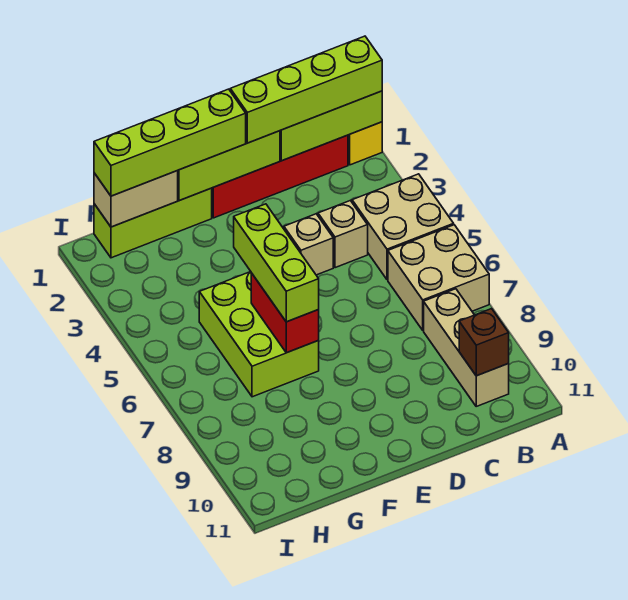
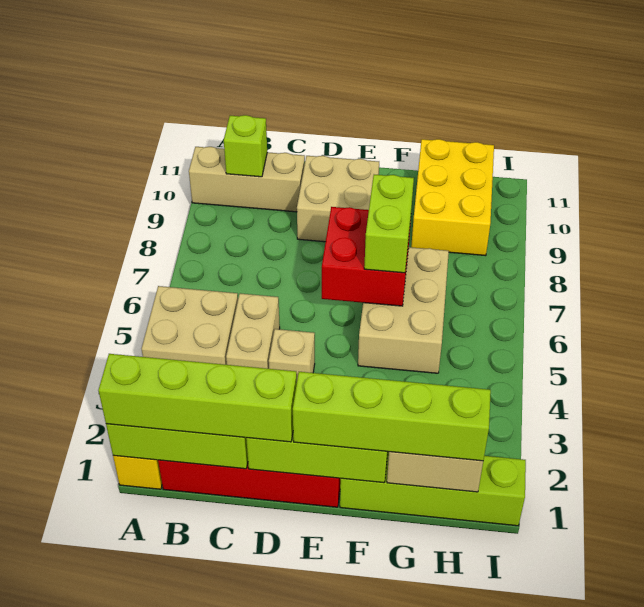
tan 2x2 brick [388,225,489,330] -> tan 2x2 brick moved to [297,156,379,242]
tan 1x3 brick [424,289,509,406] -> tan 1x3 brick turned to [189,147,305,212]
brown 1x1 brick [459,309,509,376] -> lime 1x1 brick [224,115,267,177]
tan 1x1 brick [318,201,368,268] -> tan 1x2 brick [226,293,280,369]
lime 1x3 brick [94,188,212,258] -> lime 1x4 brick [340,452,526,526]
lime 2x3 brick [199,272,319,397] -> tan 2x3 brick [358,247,449,373]
lime 1x3 brick [234,204,319,322] -> lime 1x2 brick [364,175,414,273]
red 1x2 brick [251,273,319,353] -> red 2x2 brick [322,207,411,306]
none -> yellow 2x3 brick [411,139,494,256]

